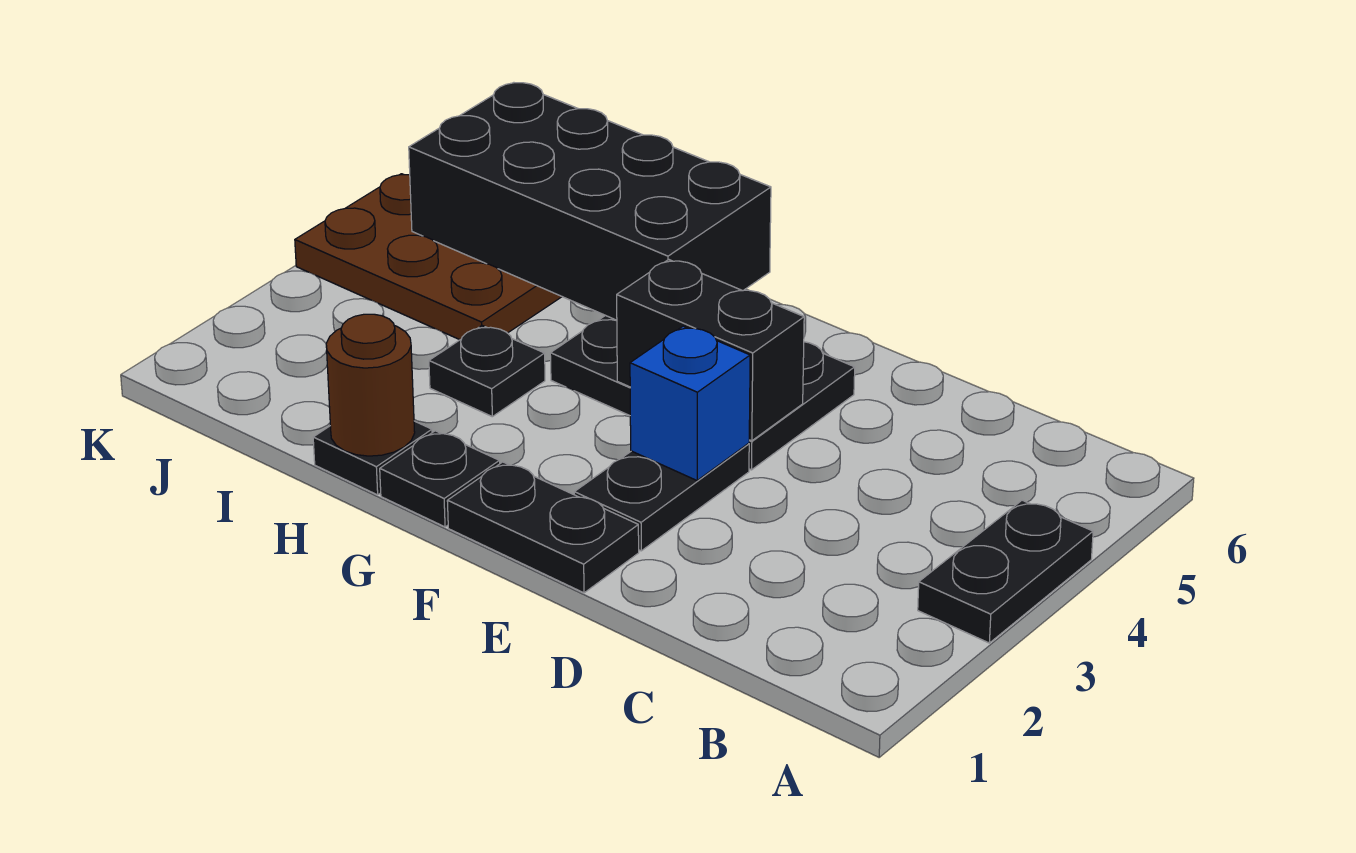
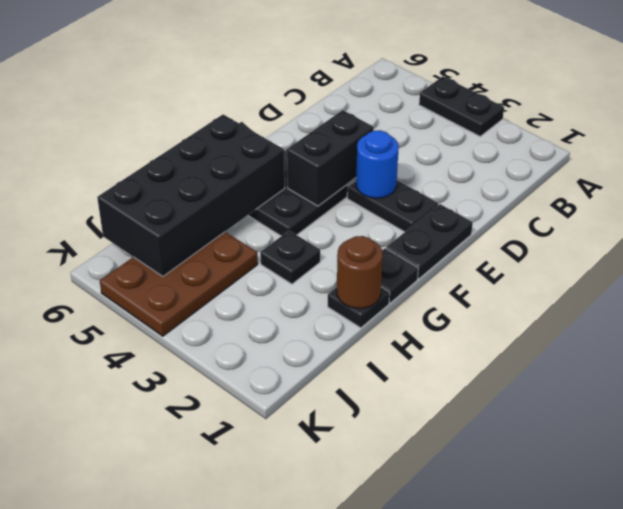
blue 1x1 brick [630,326,750,480] -> blue 1x1 round brick [356,130,399,198]

